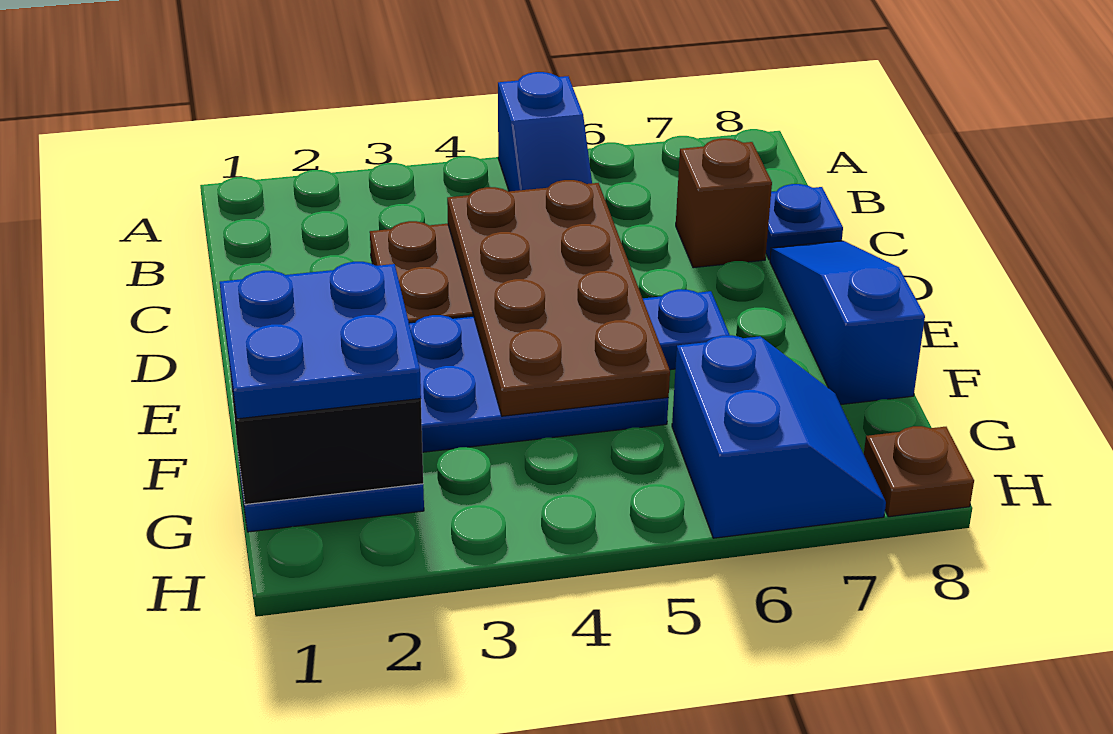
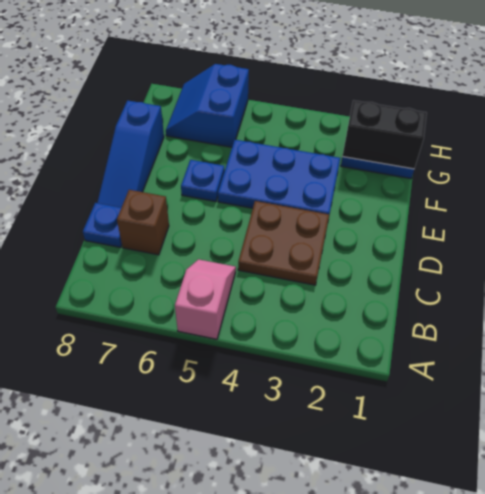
blue 1x2 slope [498,72,592,191] -> pink 1x2 slope [175,259,236,339]
brown 2x4 plate [447,180,670,416] -> none
blue 2x2 plate [220,262,421,419] -> none
brown 1x1 plate [864,426,974,517] -> none

